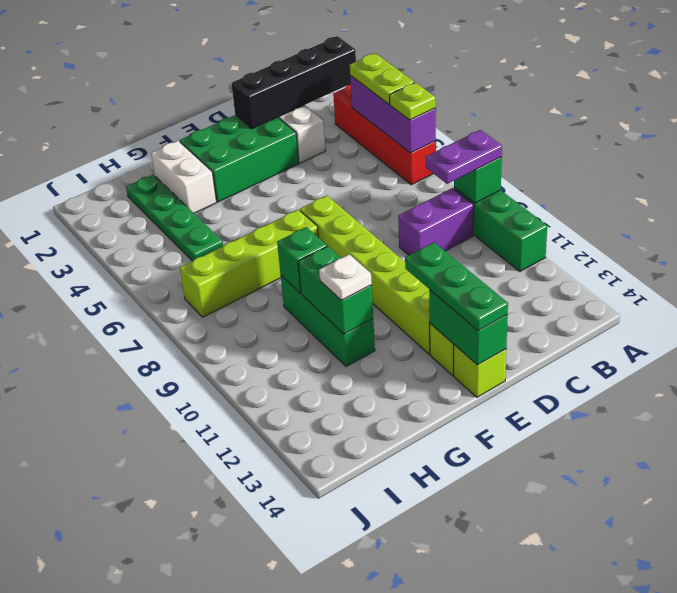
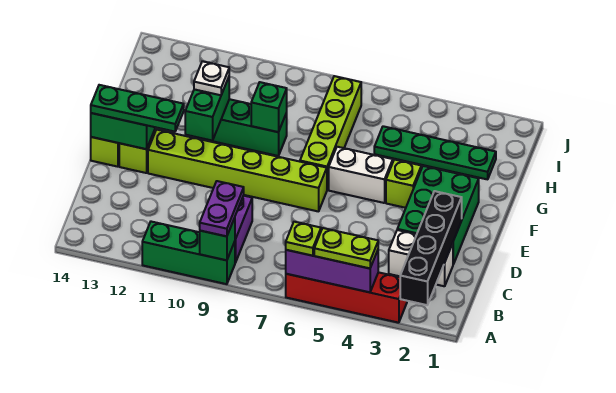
none -> lime 1x1 brick [386,159,421,208]
white 1x2 brick [151,141,216,213] -> white 1x2 brick moved to [329,147,393,203]
green 1x2 brick [298,246,373,334] -> green 1x2 brick turned to [185,77,229,141]

